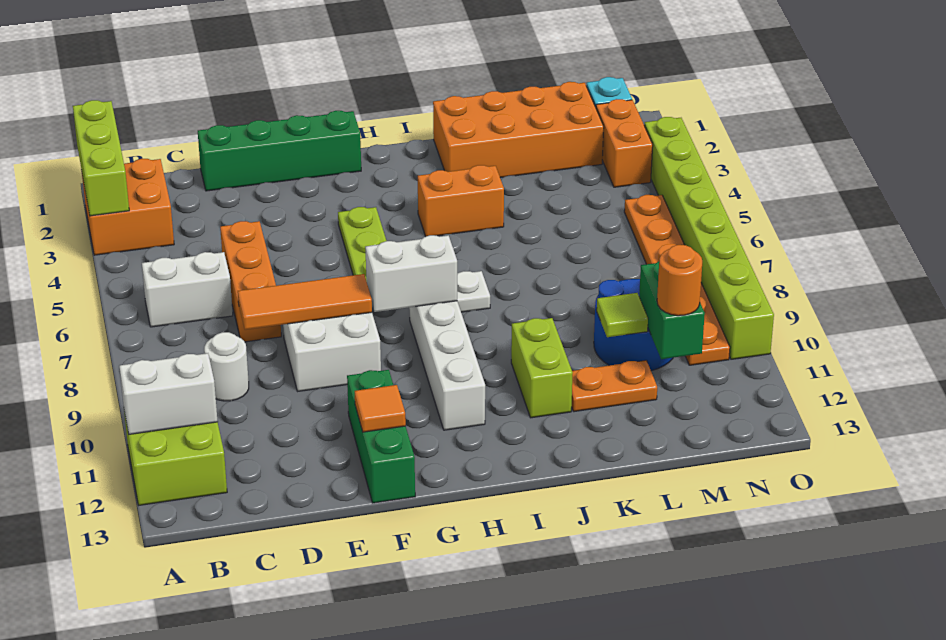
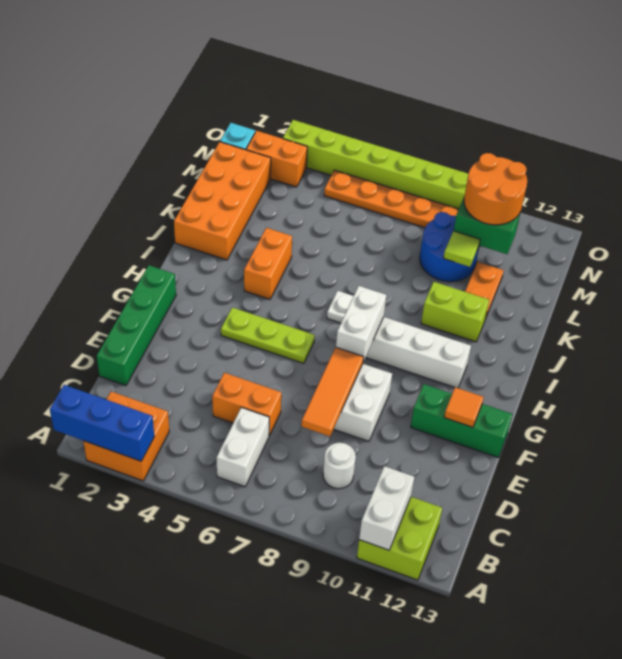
lime 1x3 brick [73,100,129,216] -> blue 1x3 brick [50,385,154,461]
orange 1x3 brick [220,221,281,342] -> orange 1x2 brick [212,373,281,436]
orange 1x1 round brick [657,245,702,316] -> orange 2x2 round brick [464,153,527,225]

